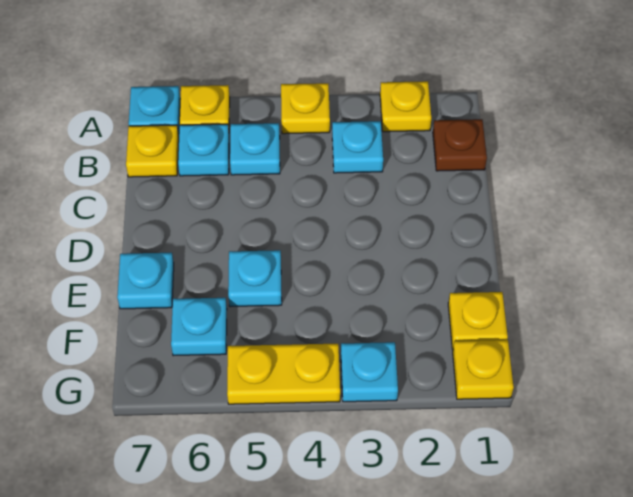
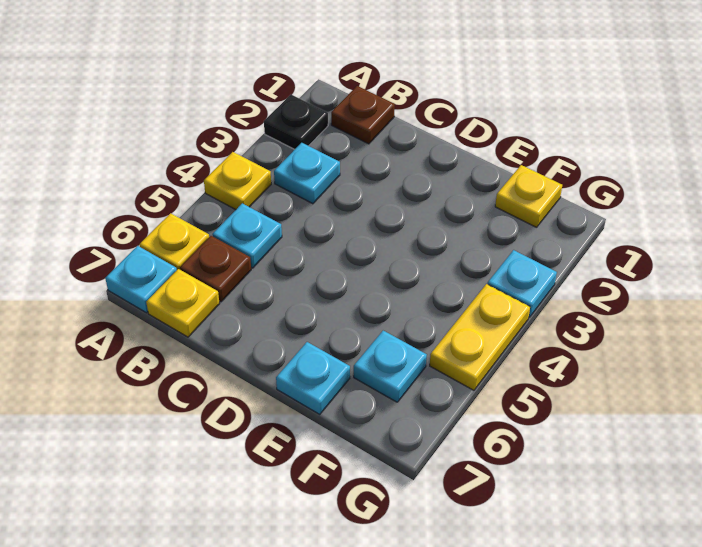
yellow 1x1 plate [380,81,431,132] -> black 1x1 plate [264,95,328,149]
cyan 1x1 plate [178,124,229,176] -> brown 1x1 plate [180,236,251,302]
cyan 1x1 plate [228,250,282,307] -> none
yellow 1x1 plate [453,340,514,399] -> none

